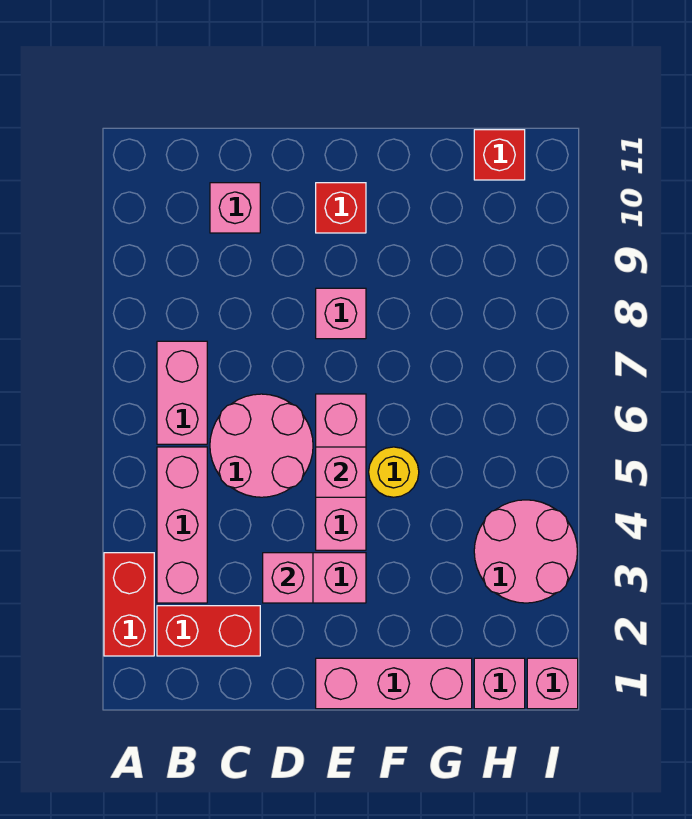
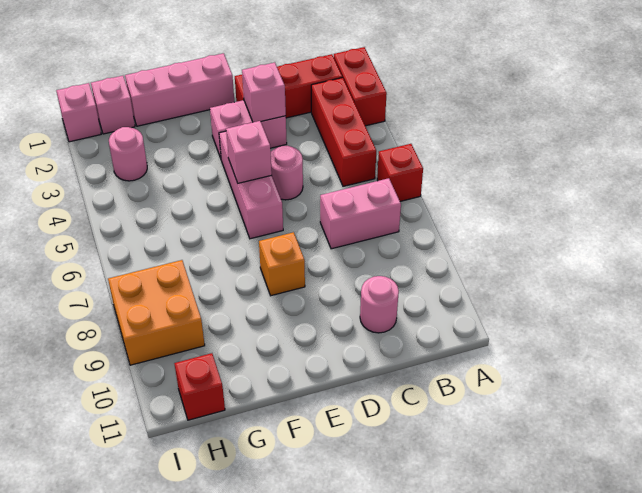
red 1x2 brick [157,606,260,656] -> red 1x3 brick [235,54,342,118]
pink 1x3 brick [157,447,207,603] -> red 1x3 brick [311,78,376,186]
pink 1x2 brick [157,341,207,444] -> pink 1x2 brick turned to [320,178,401,249]
pink 2x2 round brick [210,394,313,497] -> pink 1x1 round brick [271,146,303,200]
pink 1x1 brick [210,183,260,233] -> pink 1x1 round brick [360,276,399,333]
pink 1x1 brick [316,288,366,339] -> orange 1x1 brick [259,232,305,296]
red 1x1 brick [316,183,366,233] -> red 1x1 brick moved to [377,144,423,201]
yellow 1x1 round brick [369,447,419,497] -> none
pink 2x2 round brick [474,500,577,603] -> pink 1x1 round brick [109,127,147,181]
none -> orange 2x2 brick [108,260,205,365]

